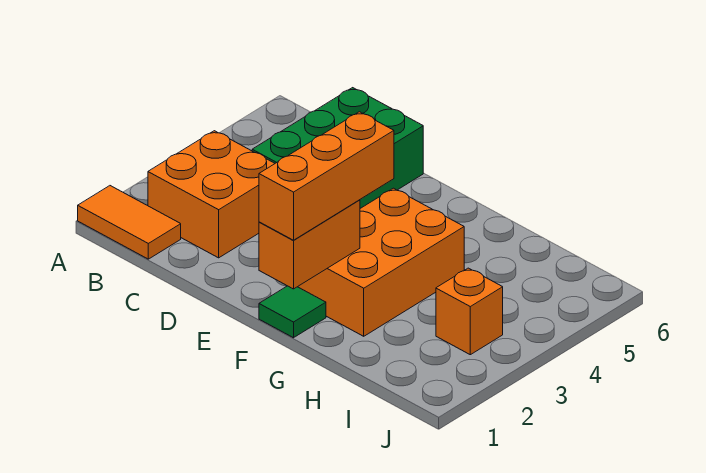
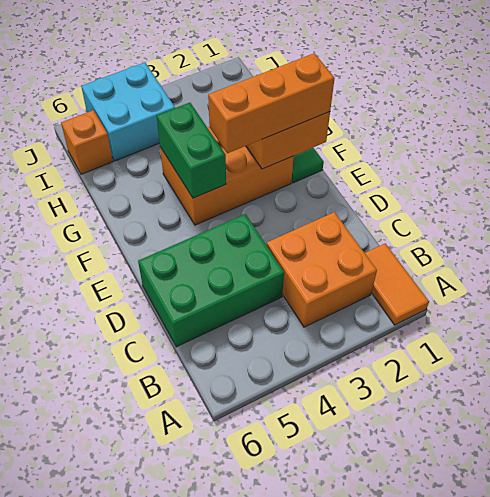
none -> green 1x2 brick [157,103,226,198]
orange 1x1 brick [436,268,503,355] -> orange 1x1 brick moved to [61,110,113,174]
none -> cyan 2x2 brick [81,62,175,161]

